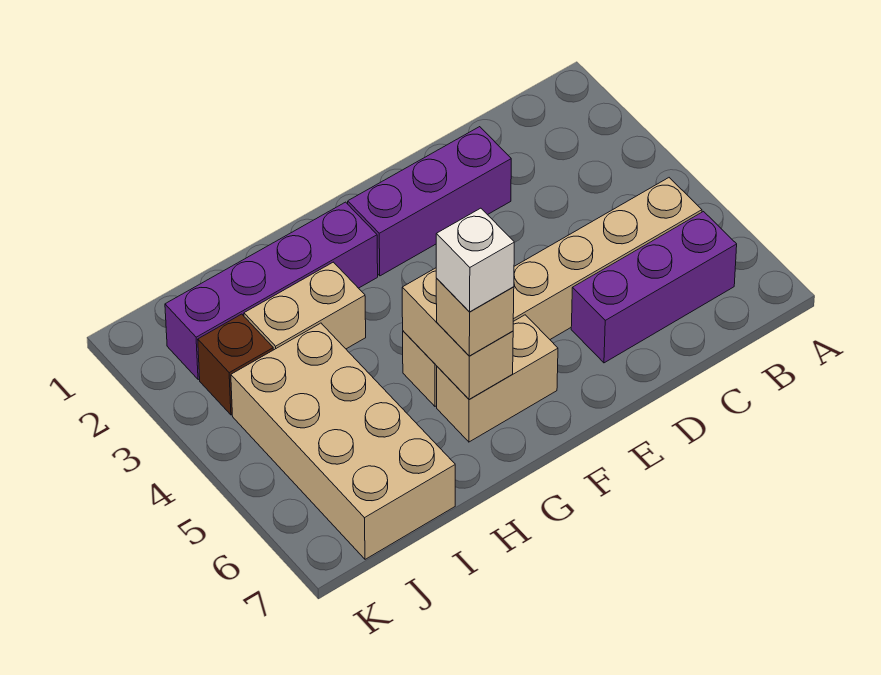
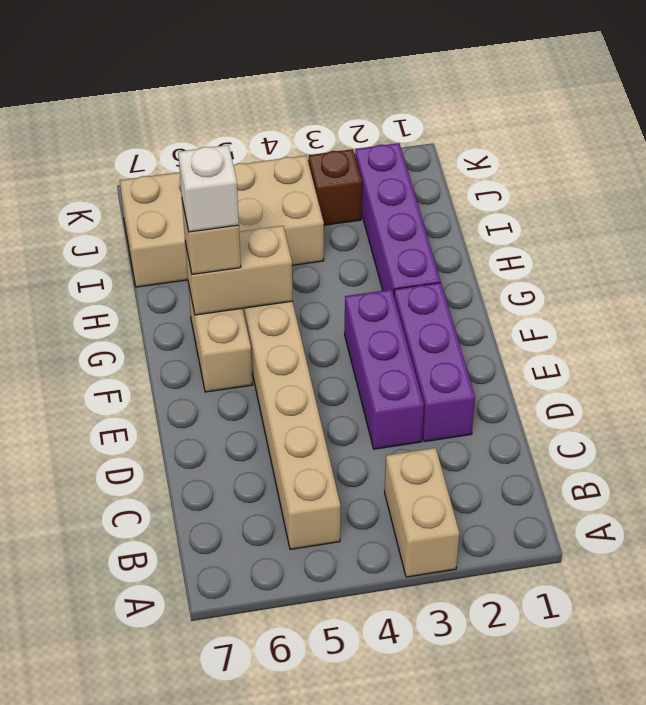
purple 1x3 brick [571,212,737,363] -> purple 1x3 brick moved to [345,289,424,449]
tan 1x2 brick [244,262,366,350] -> tan 1x2 brick moved to [385,448,459,577]

